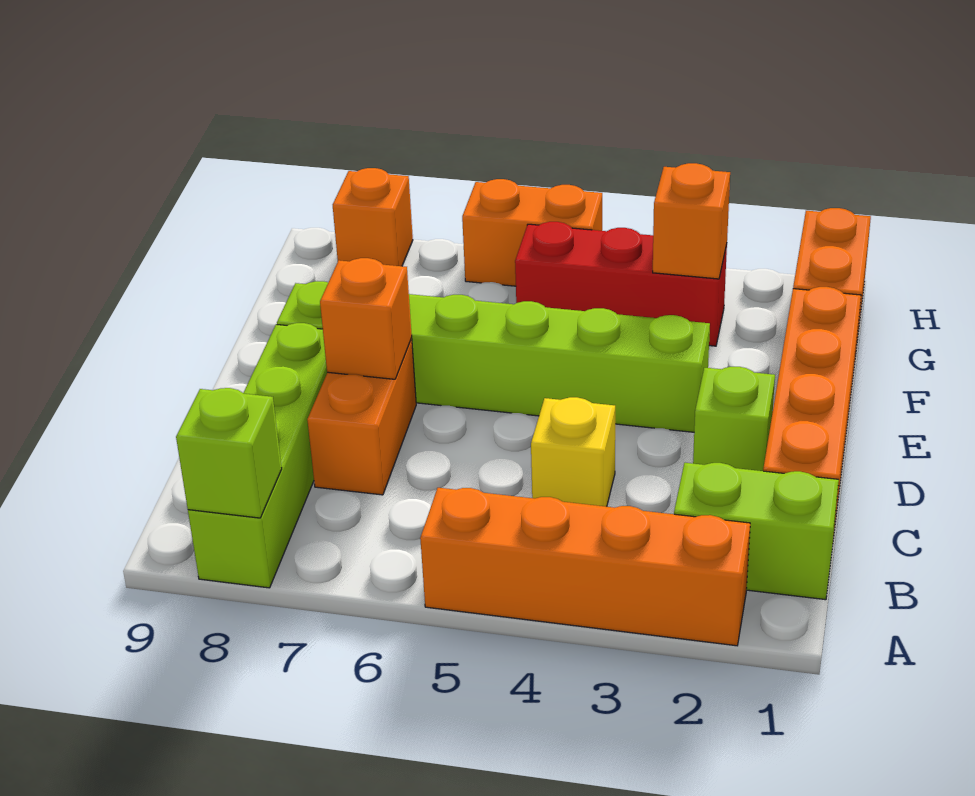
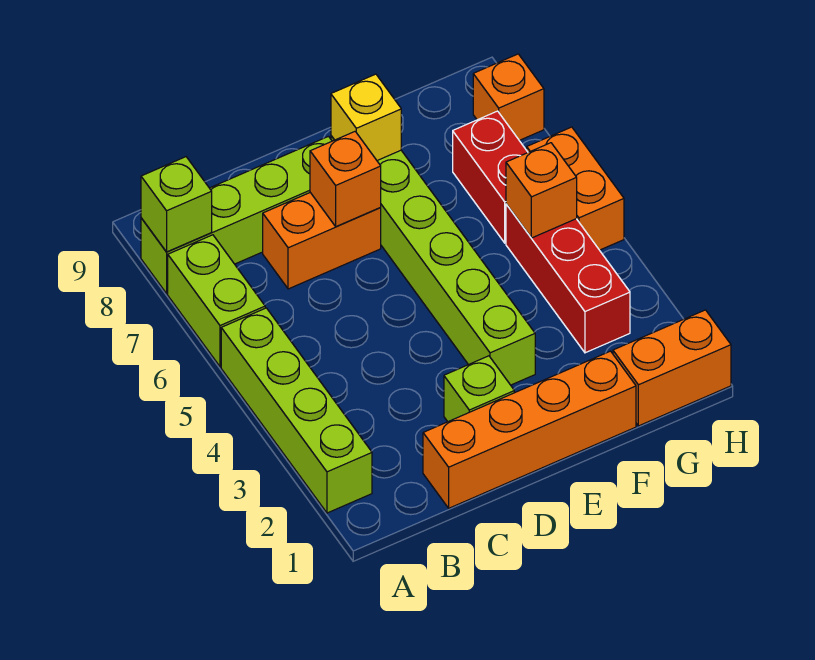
orange 1x4 brick [420,488,750,646] -> lime 1x4 brick [221,308,372,513]
lime 1x2 brick [674,463,839,600] -> lime 1x2 brick moved to [168,235,265,367]
yellow 1x1 brick [531,397,615,507] -> yellow 1x1 brick moved to [331,74,401,160]
orange 1x1 brick [653,163,730,279] -> orange 1x1 brick moved to [506,143,577,238]
none -> red 1x2 brick [453,111,528,243]

